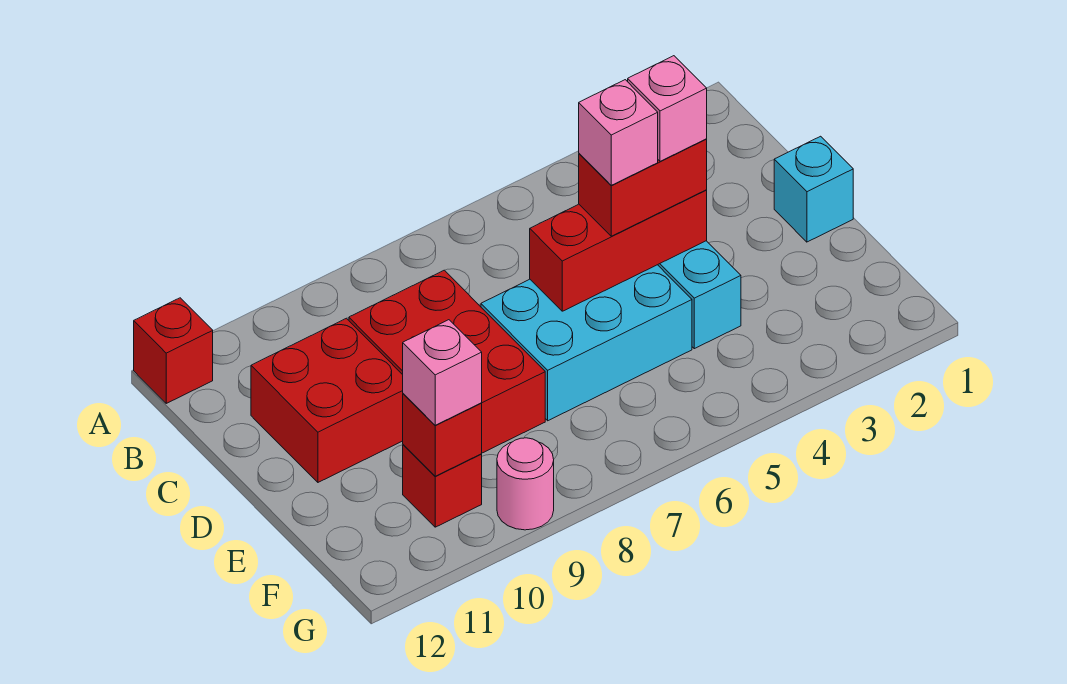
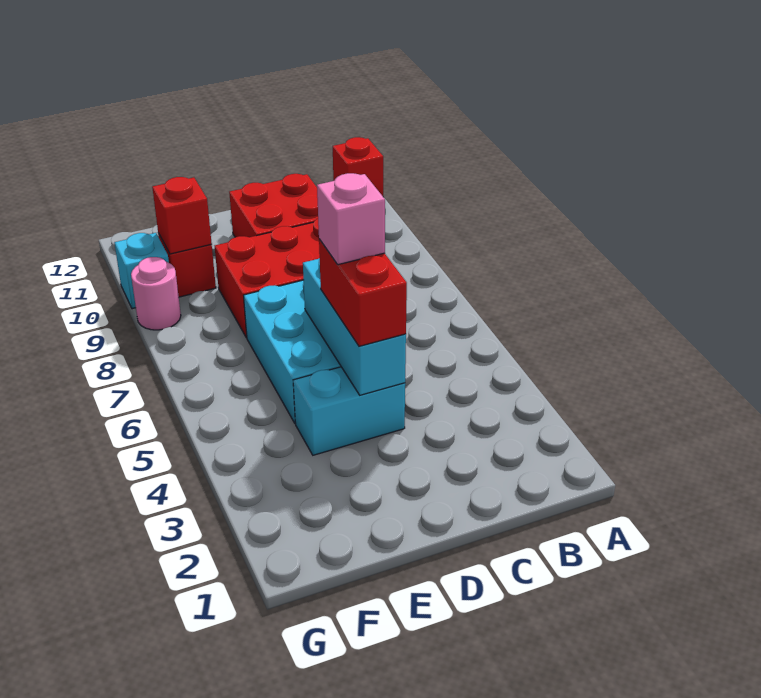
cyan 1x1 brick [774,136,853,242] -> cyan 1x1 brick moved to [114,233,169,309]
red 1x3 brick [530,190,707,311] -> cyan 1x3 brick [303,258,406,395]
pink 1x1 brick [628,56,707,161] -> none
pink 1x1 brick [403,320,482,425] -> none

